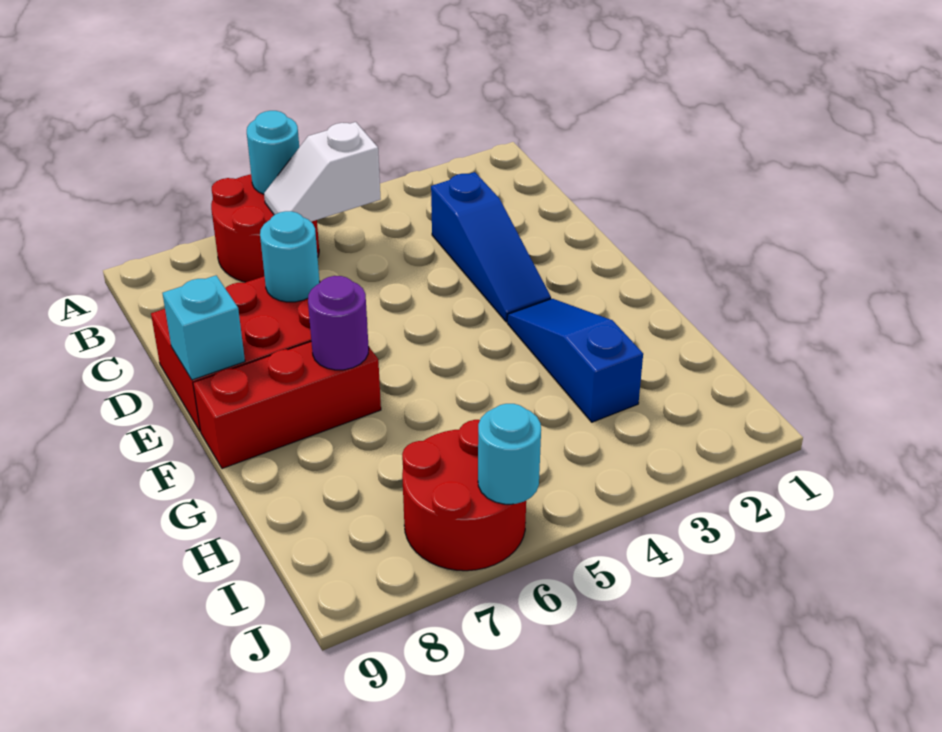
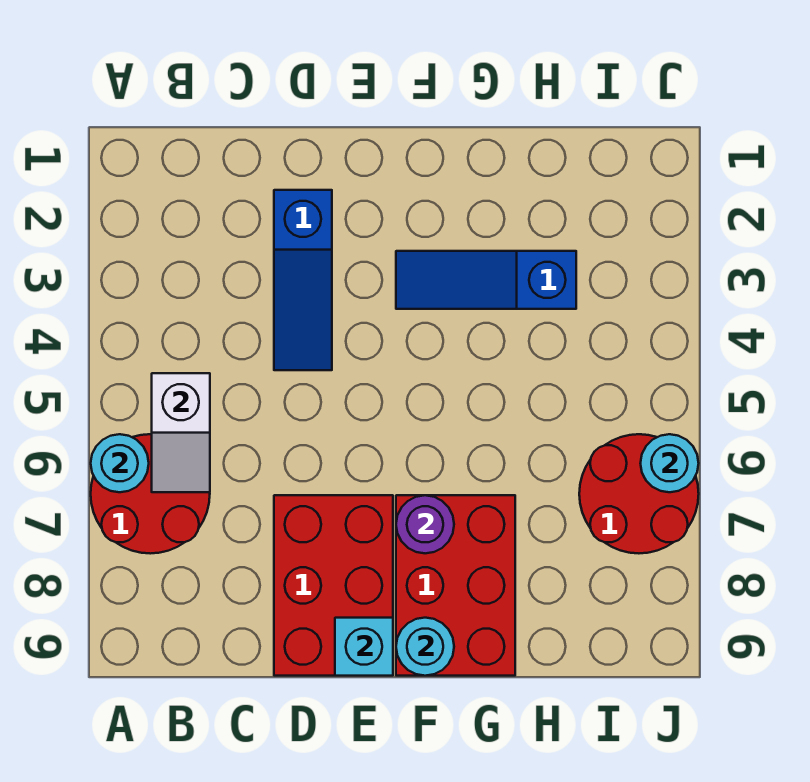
blue 1x3 slope [431,172,551,322] -> blue 1x3 slope turned to [274,190,332,370]
cyan 1x1 round brick [260,211,320,302] -> cyan 1x1 round brick moved to [396,618,454,676]
red 1x3 brick [193,342,381,469] -> red 2x3 brick [396,495,515,676]

